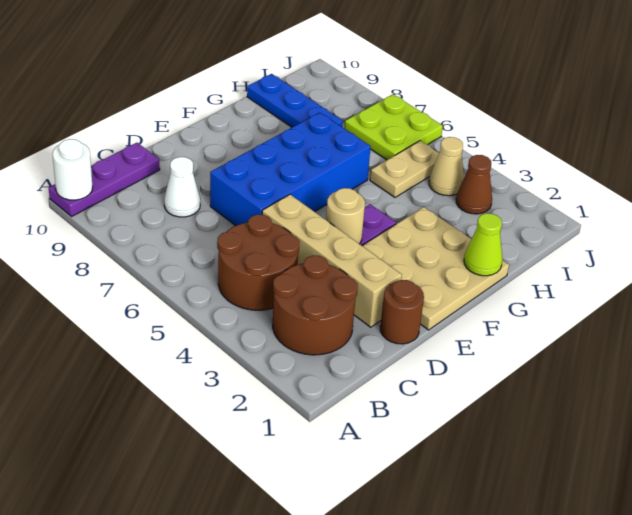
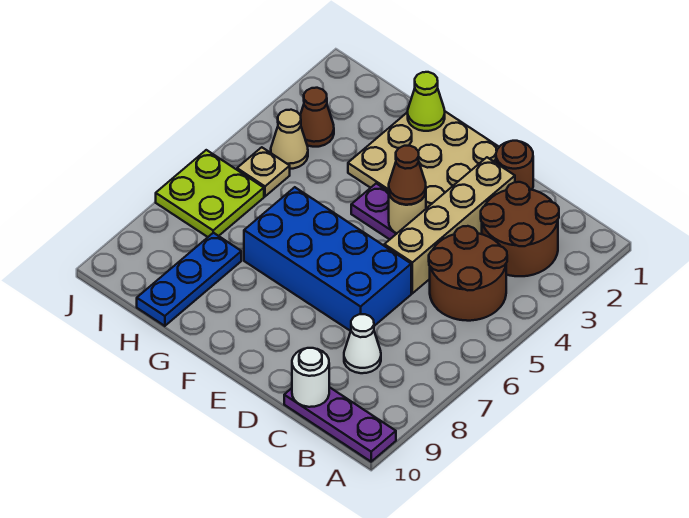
white 1x1 round brick [53,139,93,200] -> white 1x1 round brick moved to [292,348,329,407]
none -> brown 1x1 cone [389,146,426,205]
tan 1x2 plate [370,141,439,197] -> tan 1x1 plate [237,147,290,196]

